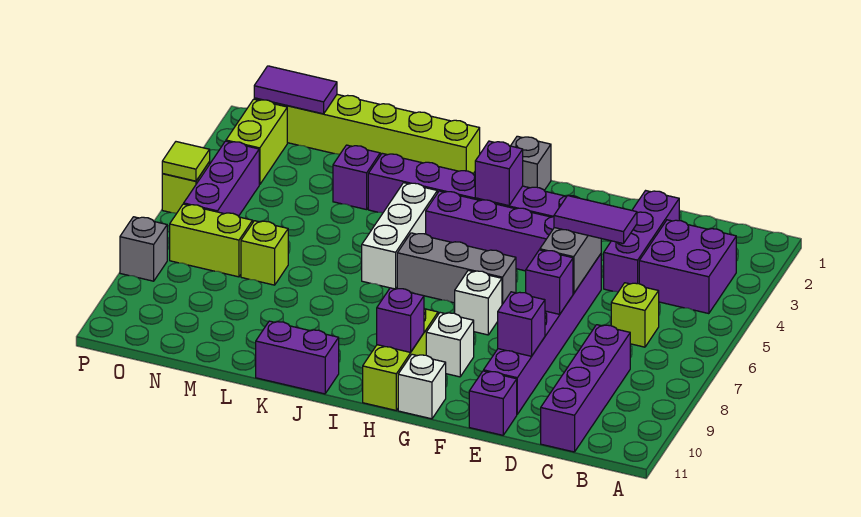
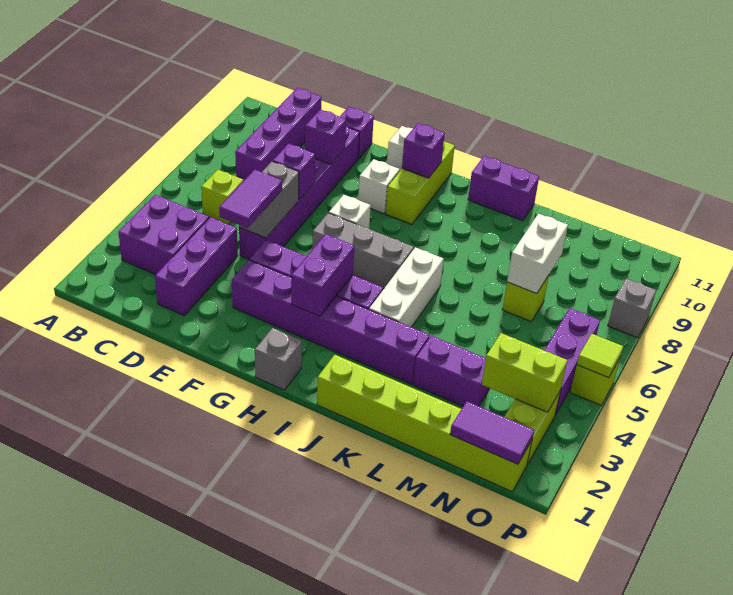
purple 1x2 tile [554,196,637,244] -> purple 1x2 tile turned to [219,169,282,228]
purple 1x1 brick [475,141,523,206] -> purple 1x2 brick [291,234,354,316]
purple 1x1 brick [333,145,380,210] -> purple 1x2 brick [413,336,490,406]
none -> white 1x2 brick [507,214,568,294]
lime 1x2 brick [170,204,253,277] -> lime 1x2 brick moved to [482,333,567,412]

